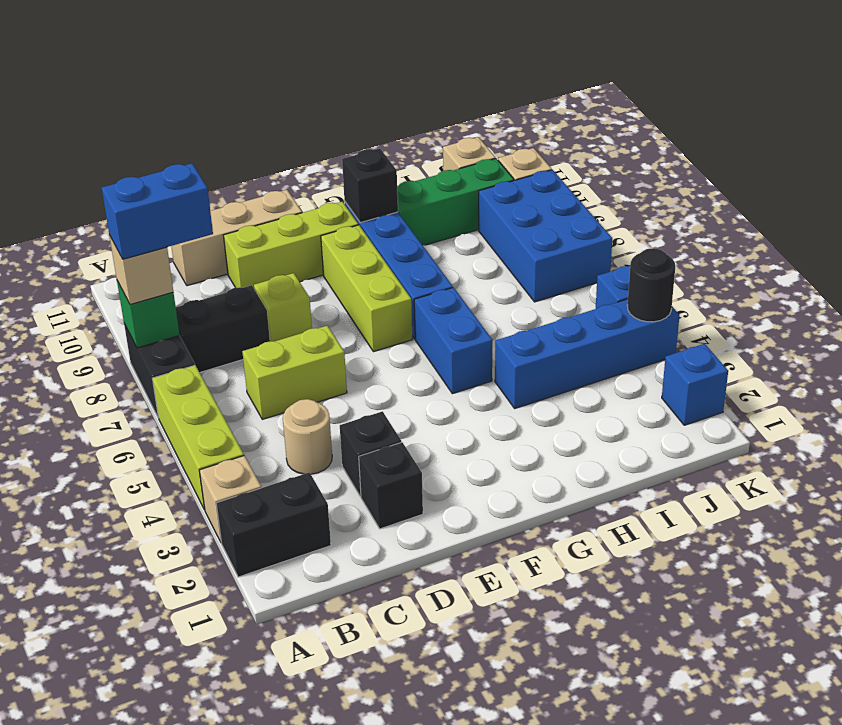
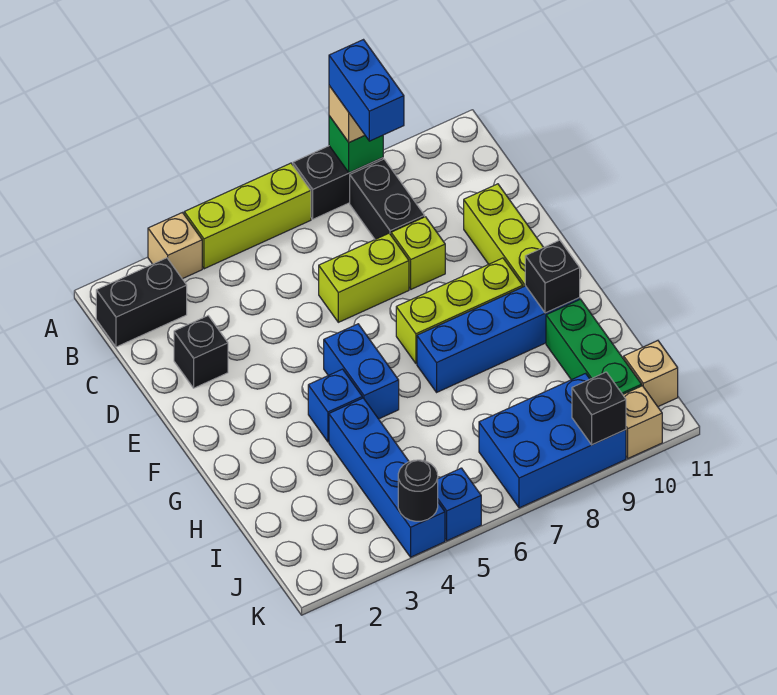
black 1x2 brick [216,473,331,577] -> black 1x2 brick turned to [96,258,187,347]
tan 1x1 round brick [283,399,332,474] -> none
lime 1x2 brick [242,326,347,419] -> lime 1x2 brick turned to [319,233,409,322]
tan 1x3 brick [171,190,302,286] -> none
black 1x1 brick [340,411,401,496] -> black 1x1 brick moved to [572,372,626,445]
blue 1x2 brick [414,288,492,394] -> blue 1x2 brick turned to [324,324,399,419]
blue 1x1 brick [662,344,728,425] -> blue 1x1 brick moved to [308,369,362,442]

